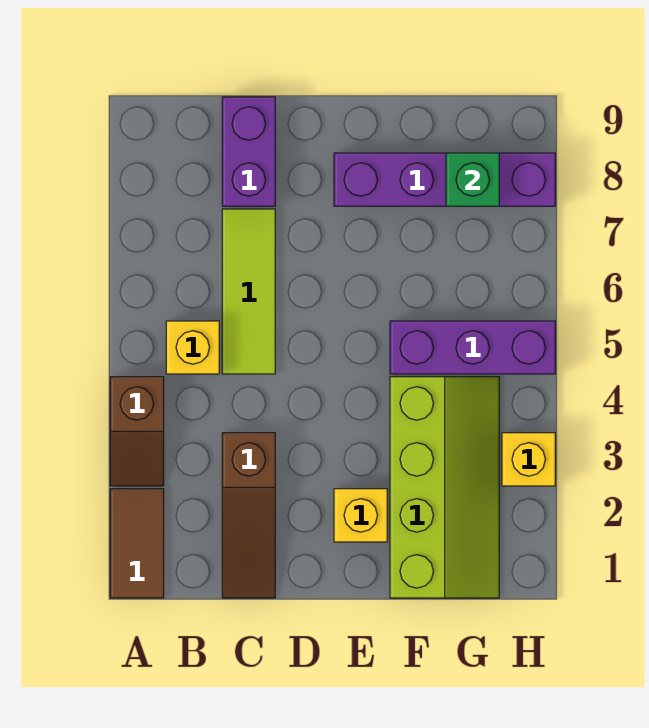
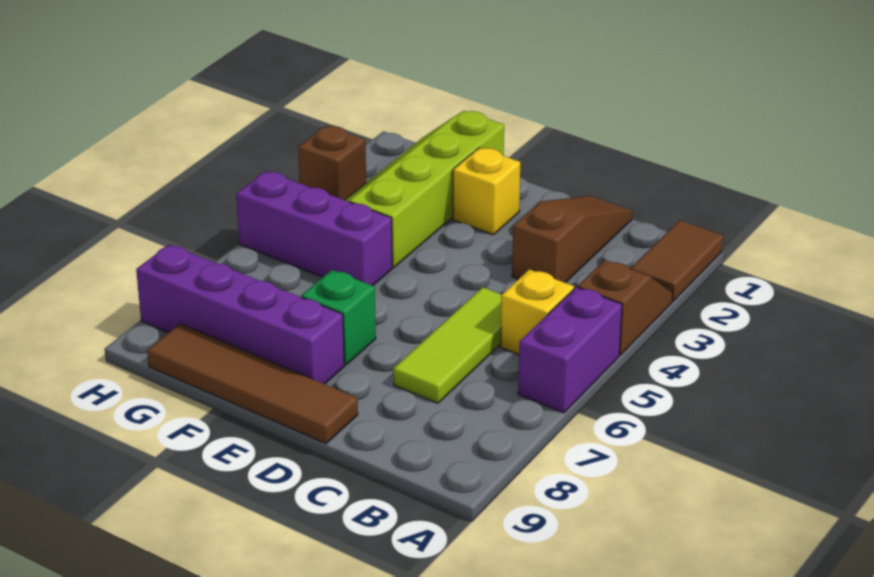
purple 1x2 brick [222,97,275,206] -> purple 1x2 brick moved to [518,287,622,413]
none -> brown 1x4 tile [147,324,358,444]
green 1x1 brick [446,153,499,206] -> green 1x1 brick moved to [301,270,376,365]
yellow 1x1 brick [502,433,555,486] -> brown 1x1 brick [298,126,366,200]

